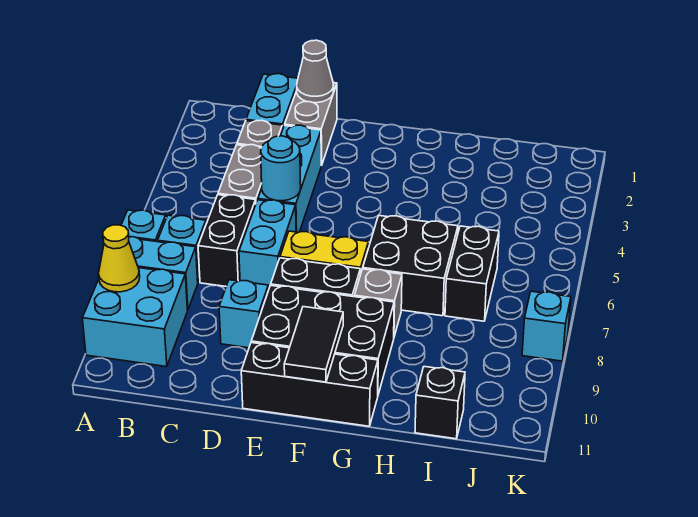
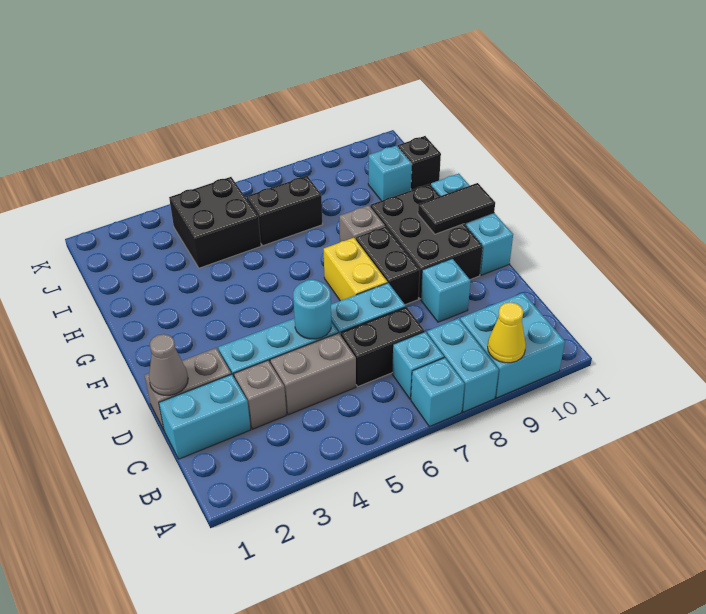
black 1x3 brick [241,343,378,426] -> cyan 1x3 brick [431,174,513,275]
black 2x2 brick [363,215,458,316] -> black 2x2 brick moved to [169,177,261,268]
cyan 1x1 brick [522,291,571,361] -> cyan 1x1 brick moved to [368,146,412,201]

